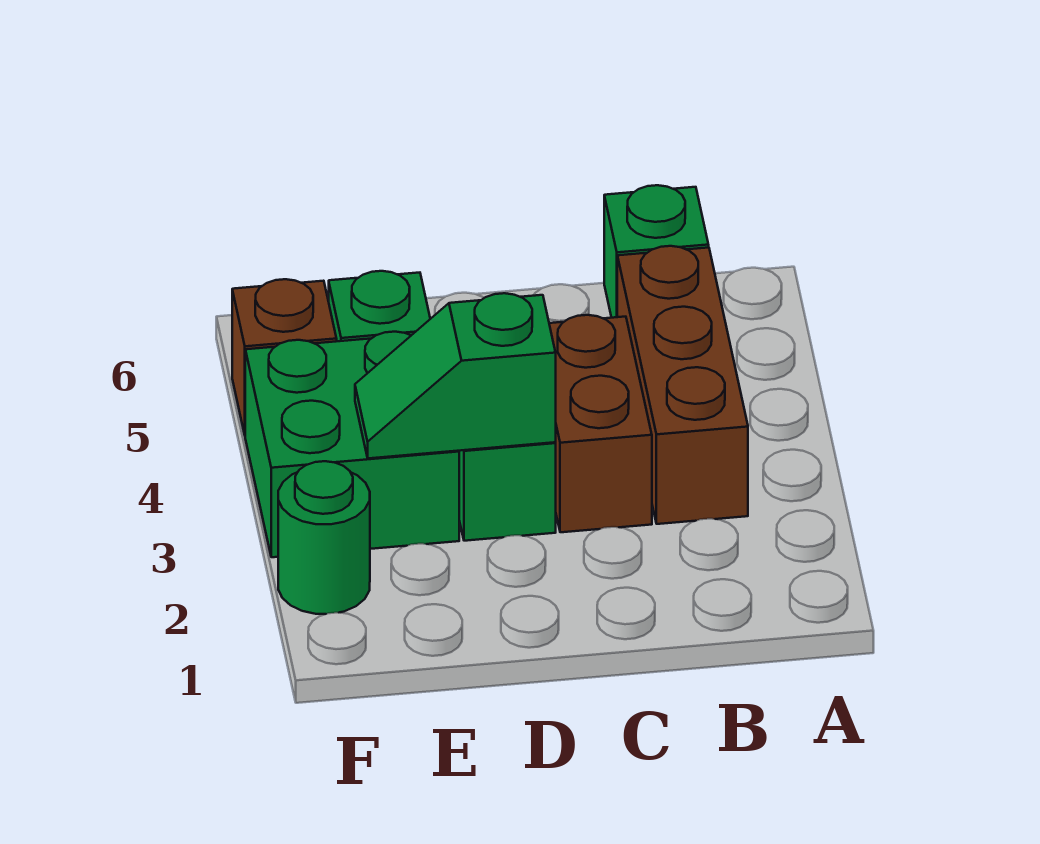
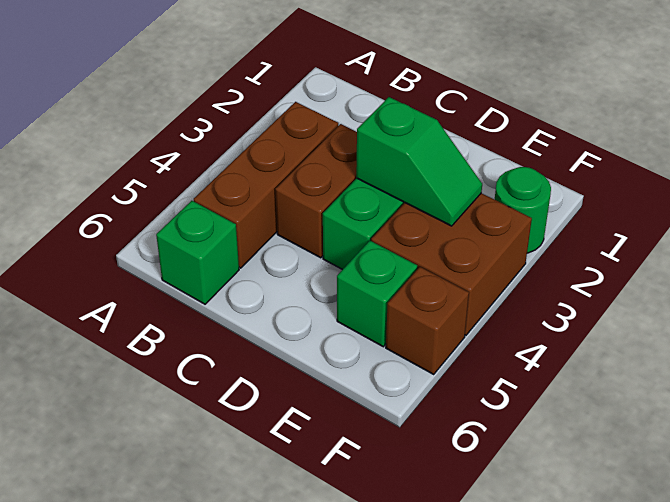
green 2x2 brick [245,332,459,557] -> brown 2x2 brick [371,193,532,335]

